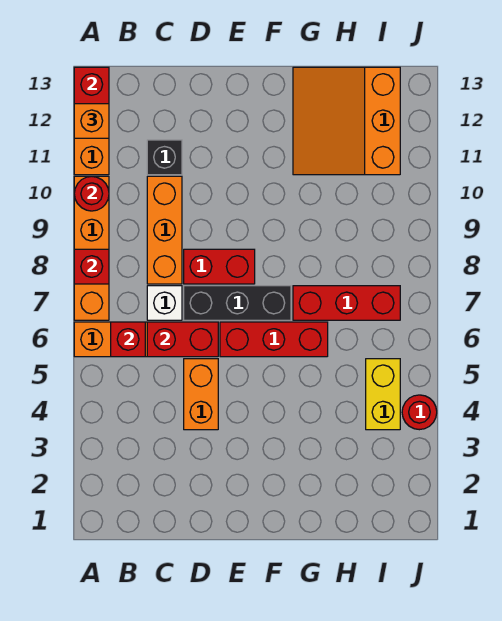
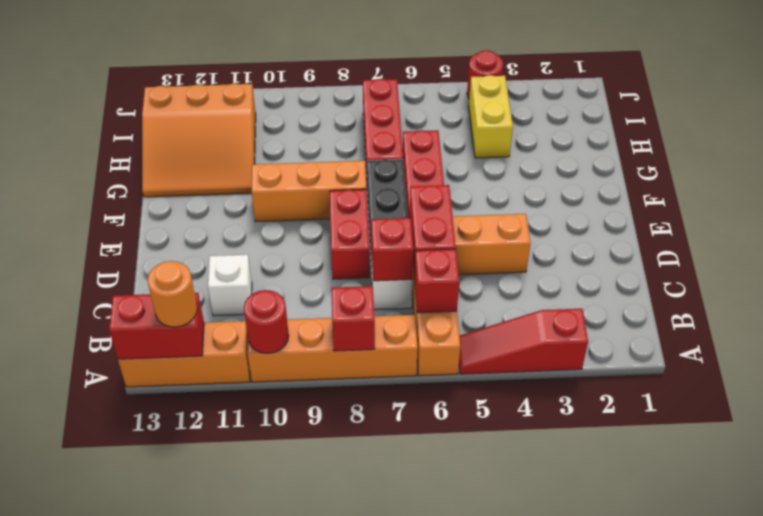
none -> red 1x3 slope [459,309,588,374]
orange 1x1 brick [74,104,109,138] -> orange 1x1 round brick [148,261,197,327]
none -> red 1x1 brick [371,218,413,281]
orange 1x3 brick [147,176,182,284] -> orange 1x3 brick moved to [252,161,367,222]
black 1x1 brick [147,140,182,175] -> white 1x1 brick [208,255,252,316]
yellow 1x2 brick [366,359,400,430] -> yellow 1x2 brick turned to [469,75,513,158]

